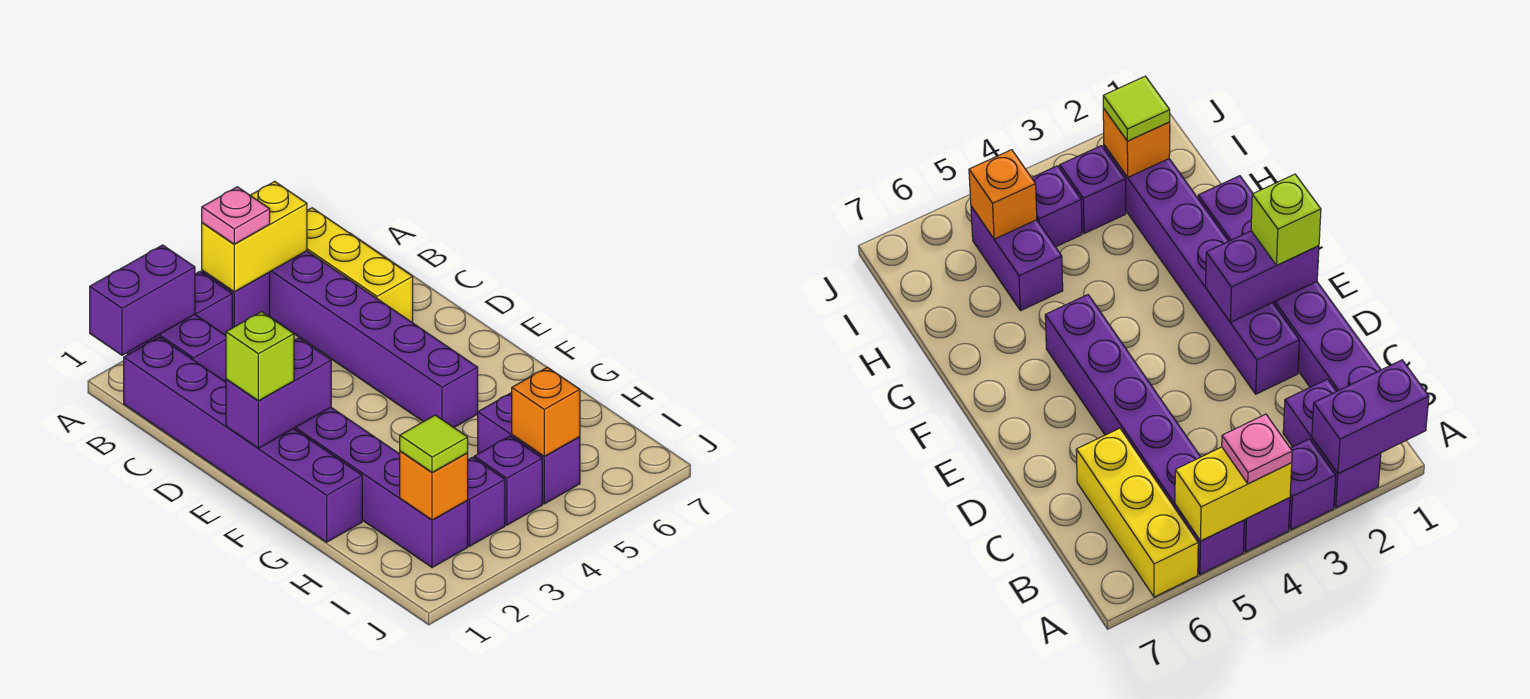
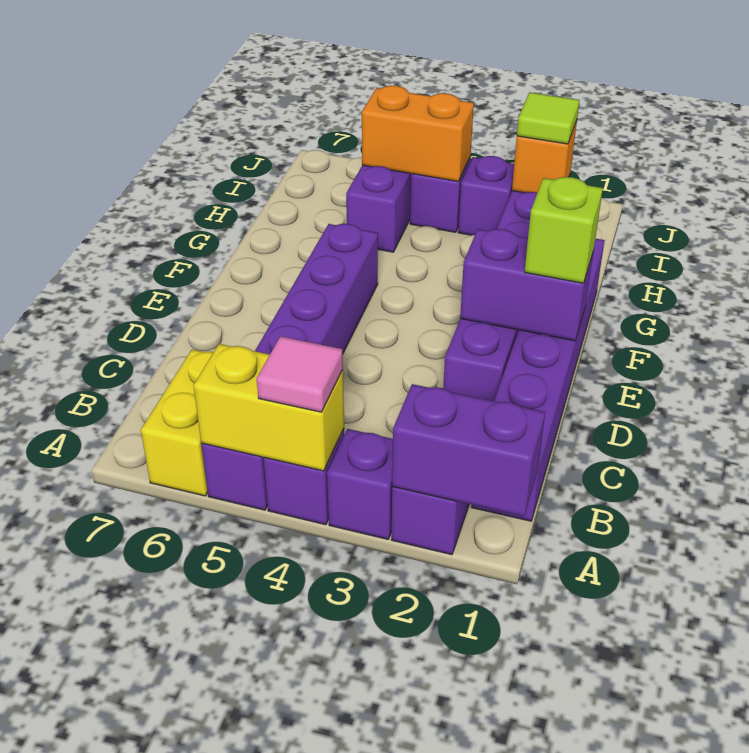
pink 1x1 plate [202,187,270,244] -> pink 1x1 tile [257,336,343,412]
yellow 1x3 brick [307,208,413,323] -> yellow 1x2 brick [141,349,214,496]
orange 1x1 brick [512,367,580,456] -> orange 1x2 brick [362,86,474,182]

